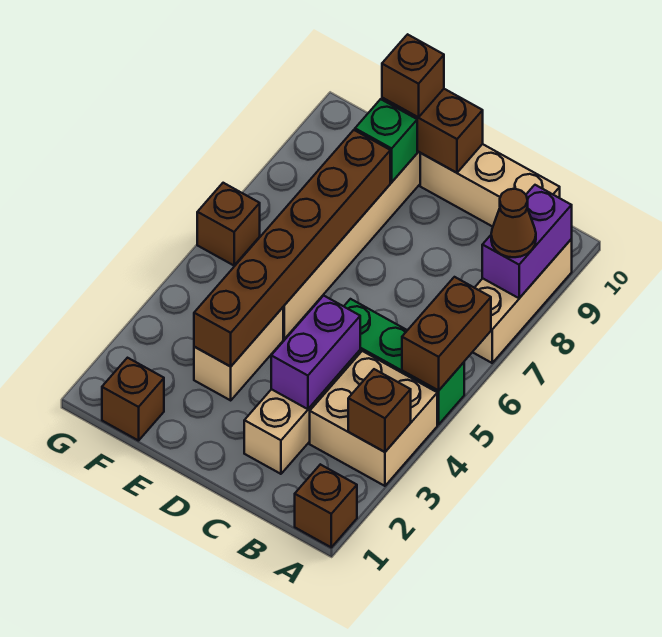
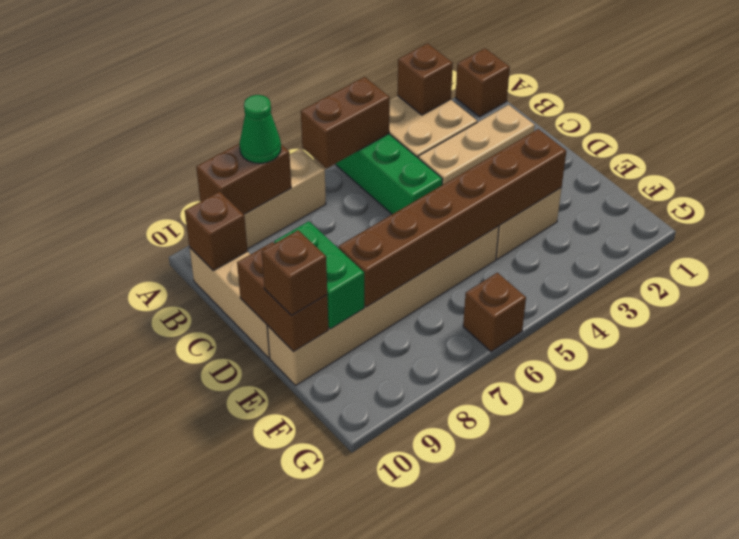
purple 1x2 brick [482,185,572,298] -> brown 1x2 brick [196,144,291,214]
brown 1x1 cone [491,189,536,257] -> green 1x1 cone [239,95,281,163]
purple 1x2 brick [271,296,360,409] -> none
green 1x1 brick [355,99,417,182] -> green 1x2 brick [274,221,364,329]
brown 1x1 brick [102,358,164,441] -> brown 1x1 brick moved to [185,192,248,271]

